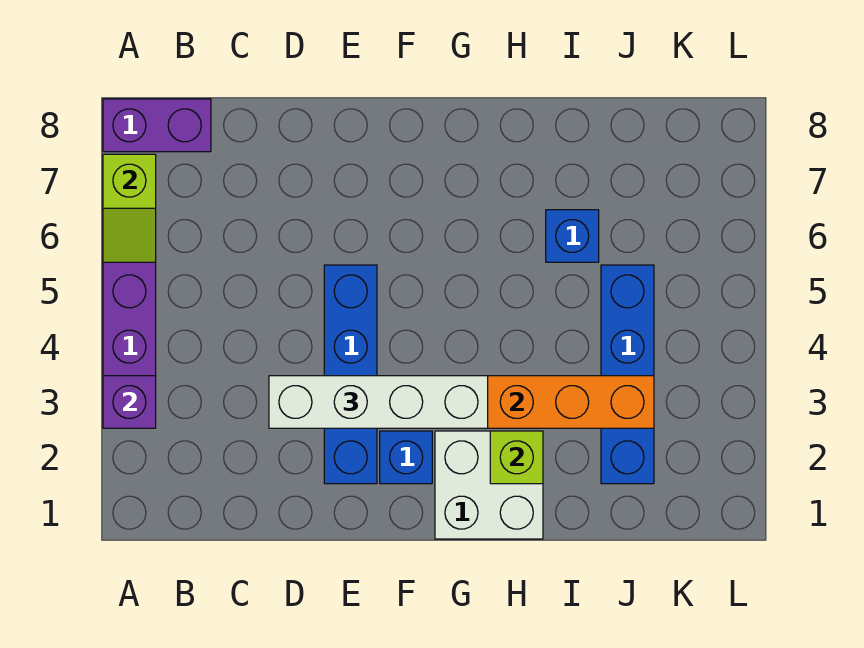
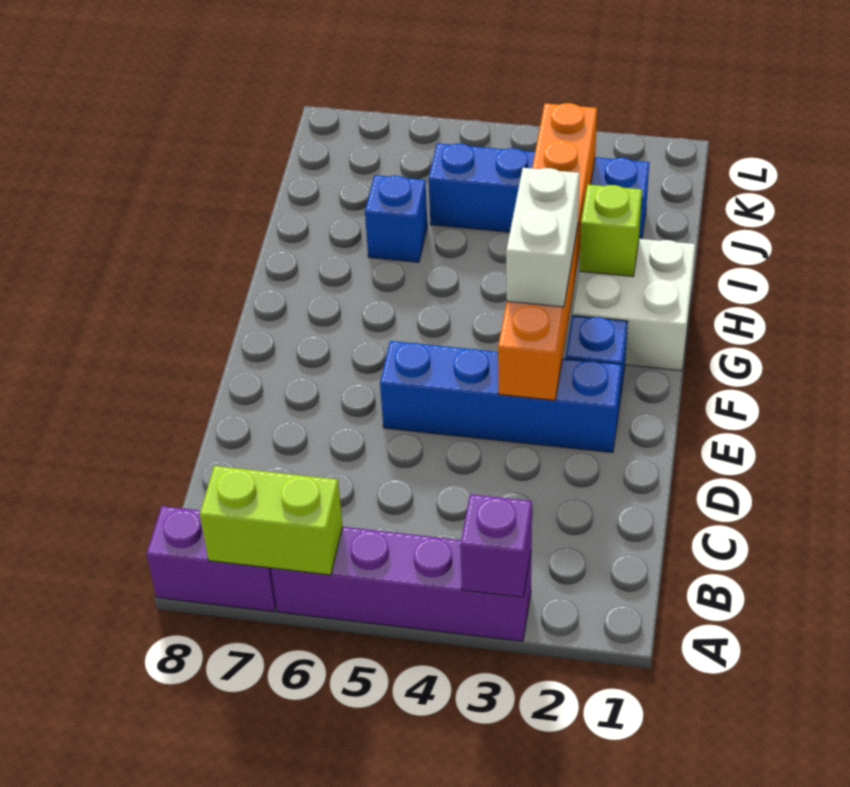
lime 1x2 slope [103,154,156,262] -> lime 1x2 brick [200,466,343,575]
purple 1x2 brick [103,99,211,152] -> purple 1x2 brick turned to [147,506,277,612]
white 1x4 brick [269,376,488,428] -> white 1x2 brick [506,168,580,307]

